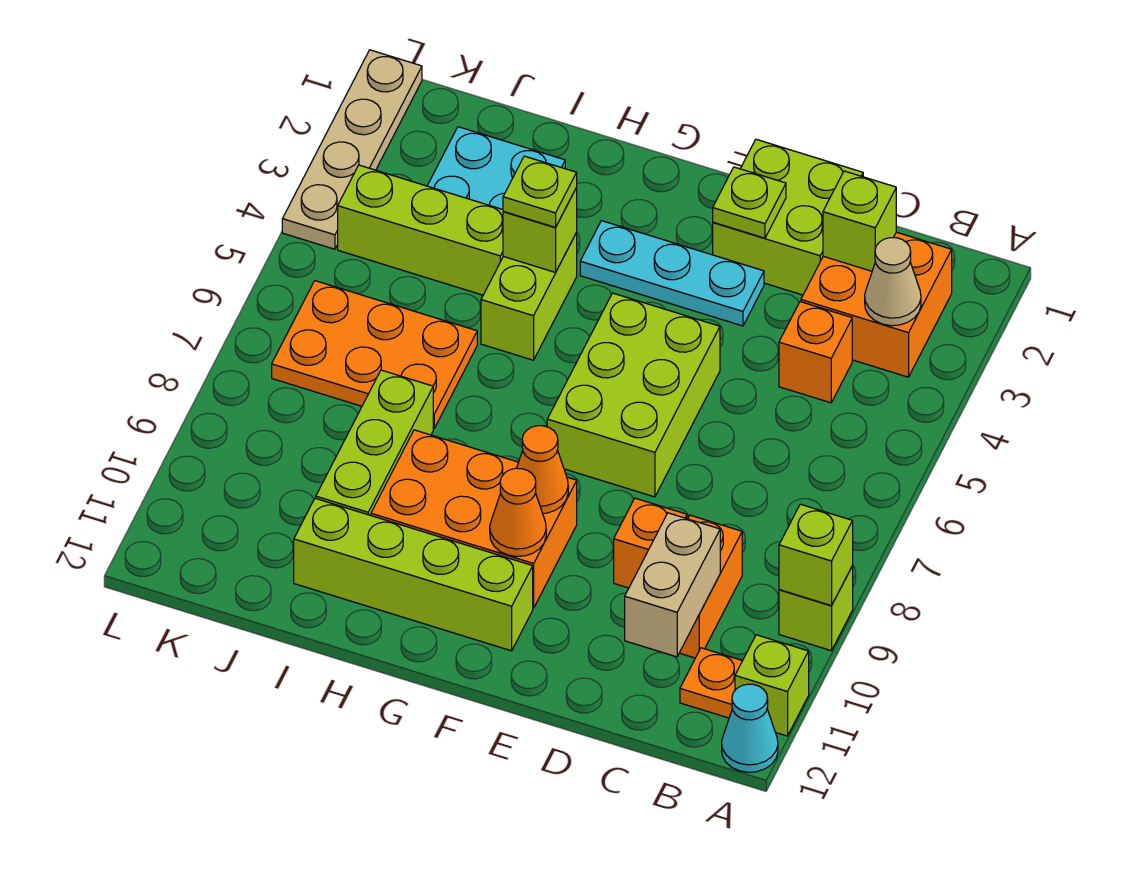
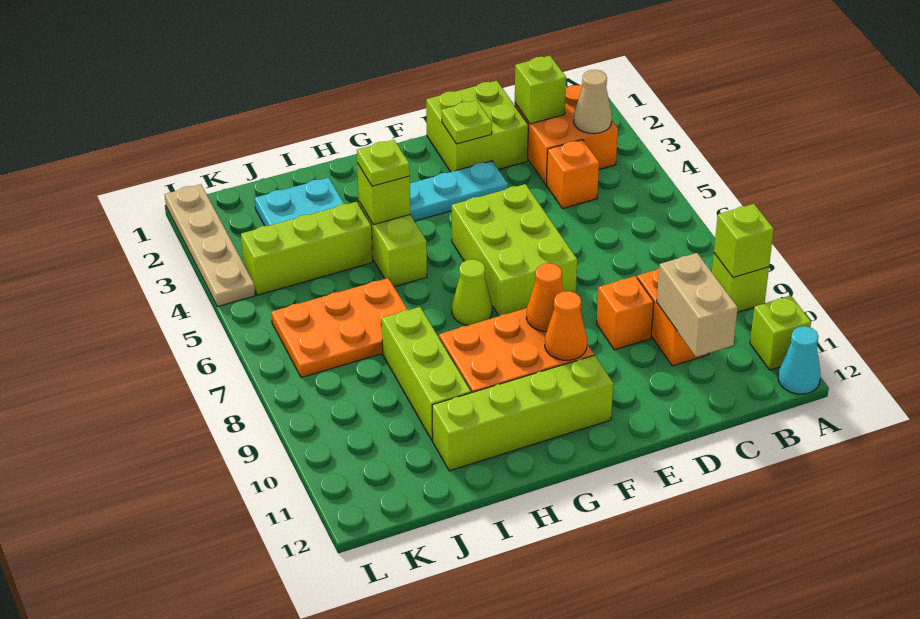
orange 1x1 plate [680,648,742,718] -> none
none -> lime 1x1 cone [452,259,492,325]

